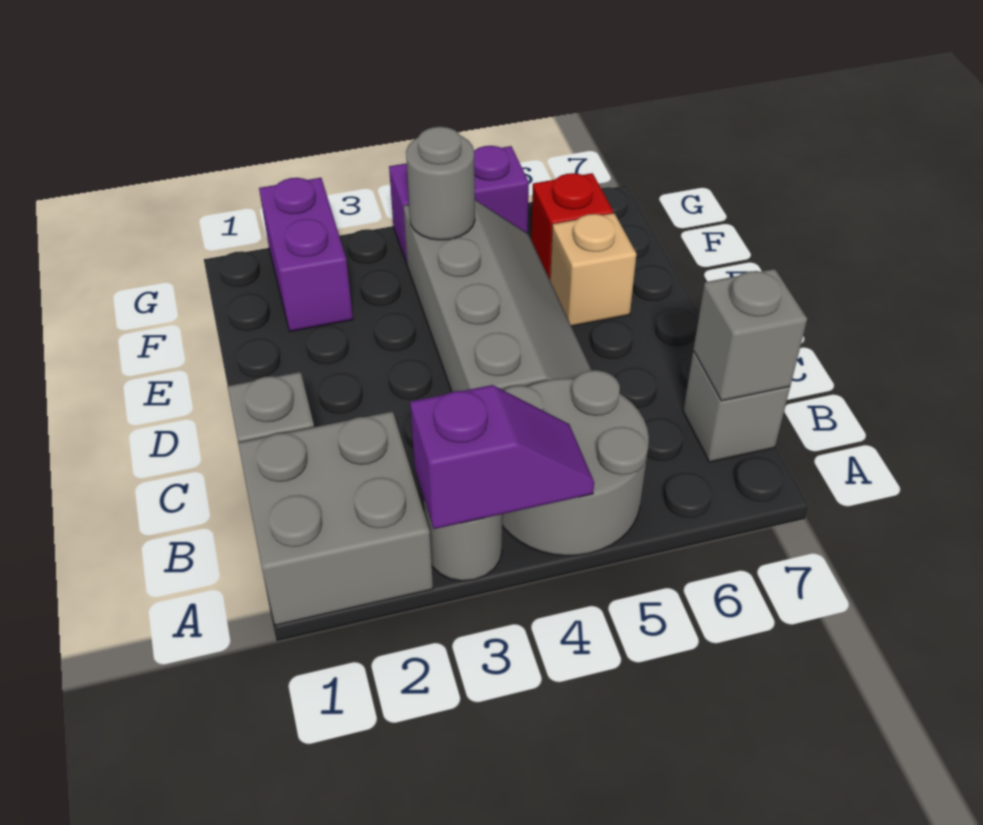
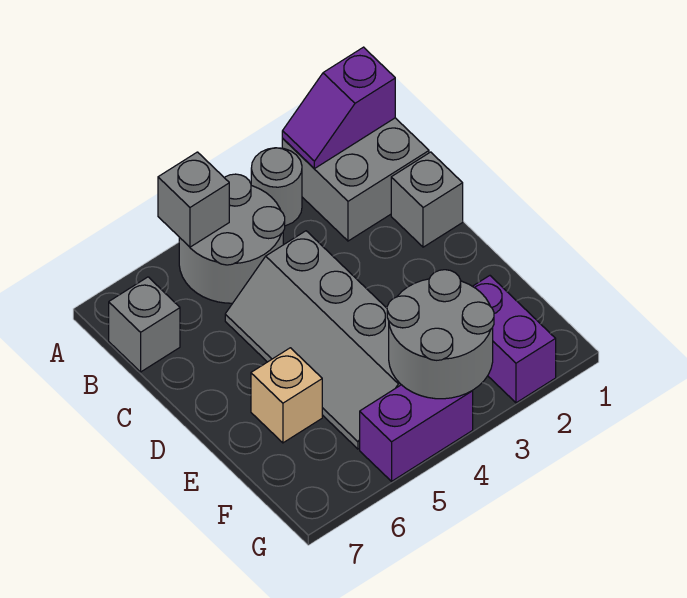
purple 1x2 slope [410,385,594,529] -> purple 1x2 slope moved to [282,47,395,169]
grey 1x1 brick [693,269,807,401] -> grey 1x1 brick moved to [158,152,229,247]
grey 1x1 round brick [406,127,475,240] -> grey 2x2 round brick [387,270,494,399]
red 1x1 brick [531,173,613,279] -> none

